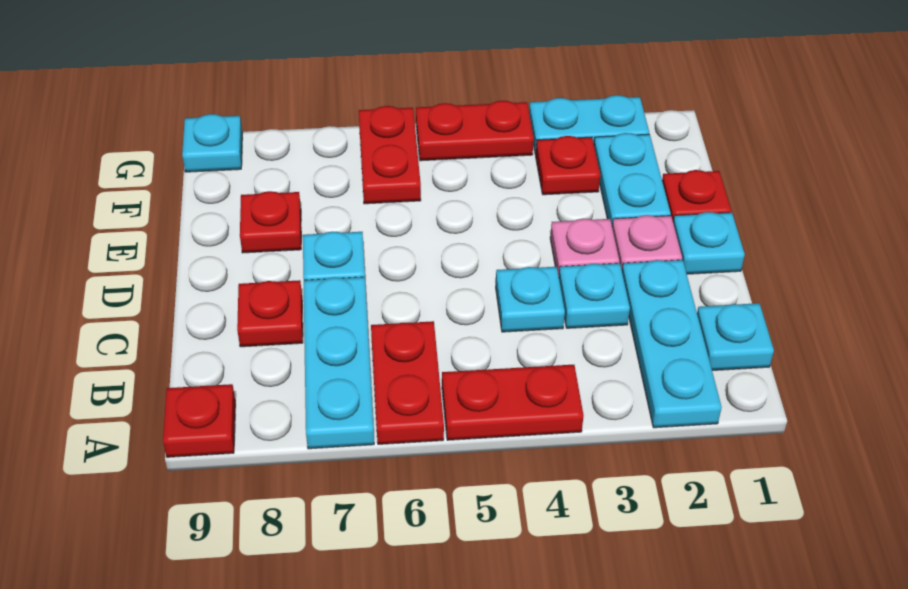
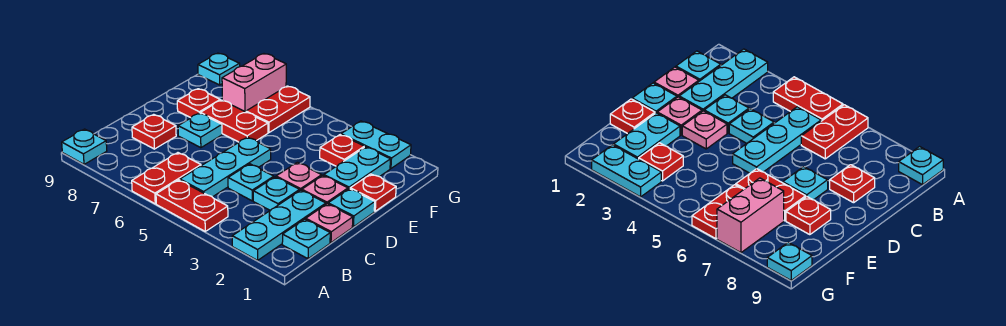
cyan 1x3 plate [304,277,374,449] -> cyan 1x3 plate moved to [180,137,271,197]
red 1x1 plate [163,384,235,457] -> cyan 1x1 plate [62,129,107,164]
none -> pink 1x1 plate [306,204,353,242]
none -> pink 1x2 brick [222,54,286,112]
red 1x2 plate [416,101,534,161] -> red 1x2 plate moved to [201,100,268,142]

